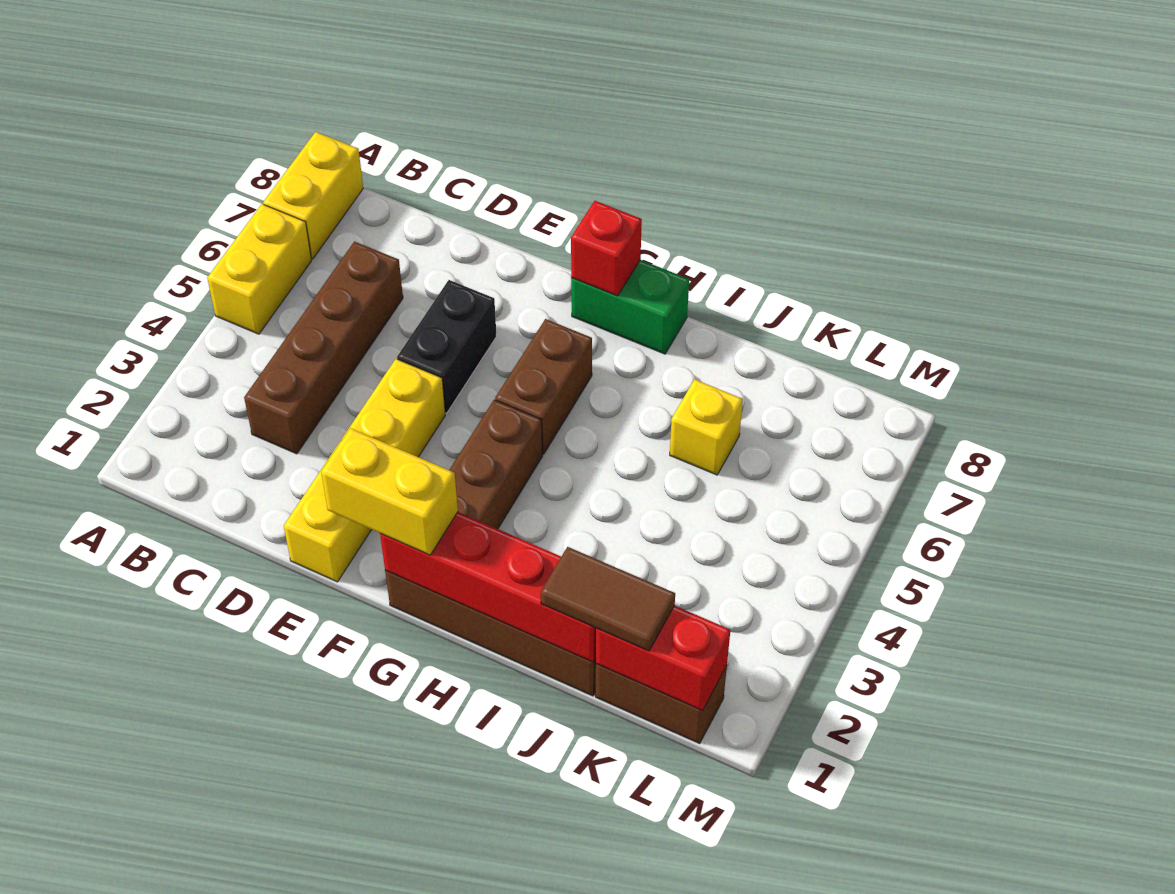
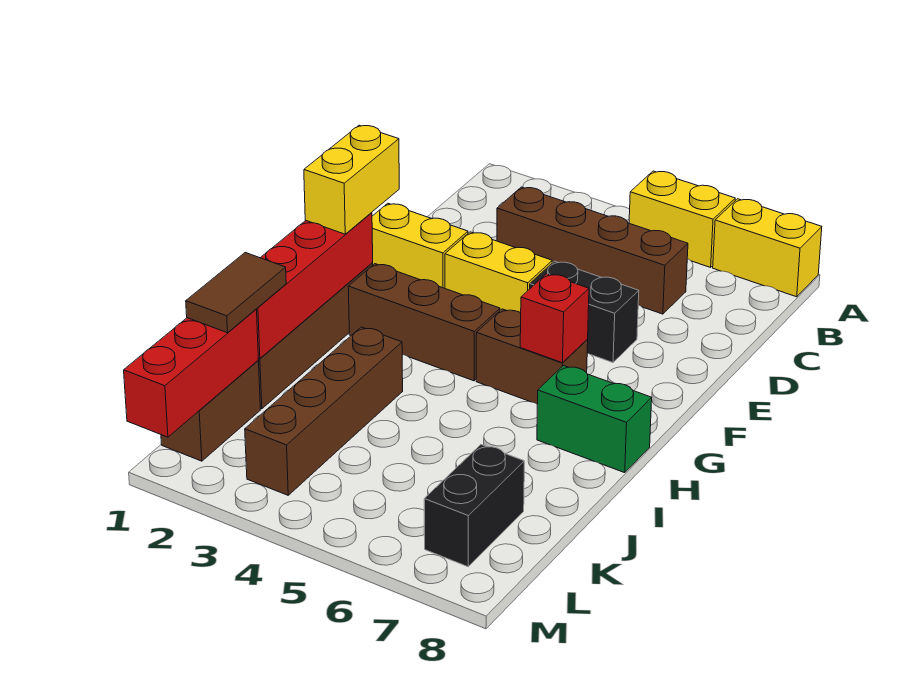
green 1x2 brick [571,260,689,354] -> green 1x2 brick turned to [537,366,652,473]
red 1x1 brick [571,201,642,296] -> red 1x1 brick moved to [520,274,589,363]
none -> brown 1x4 brick [245,327,403,495]
yellow 1x1 brick [670,379,743,475] -> none
red 1x2 brick [596,606,730,711] -> red 1x3 brick [124,310,259,437]
none -> black 1x2 brick [424,445,524,567]

